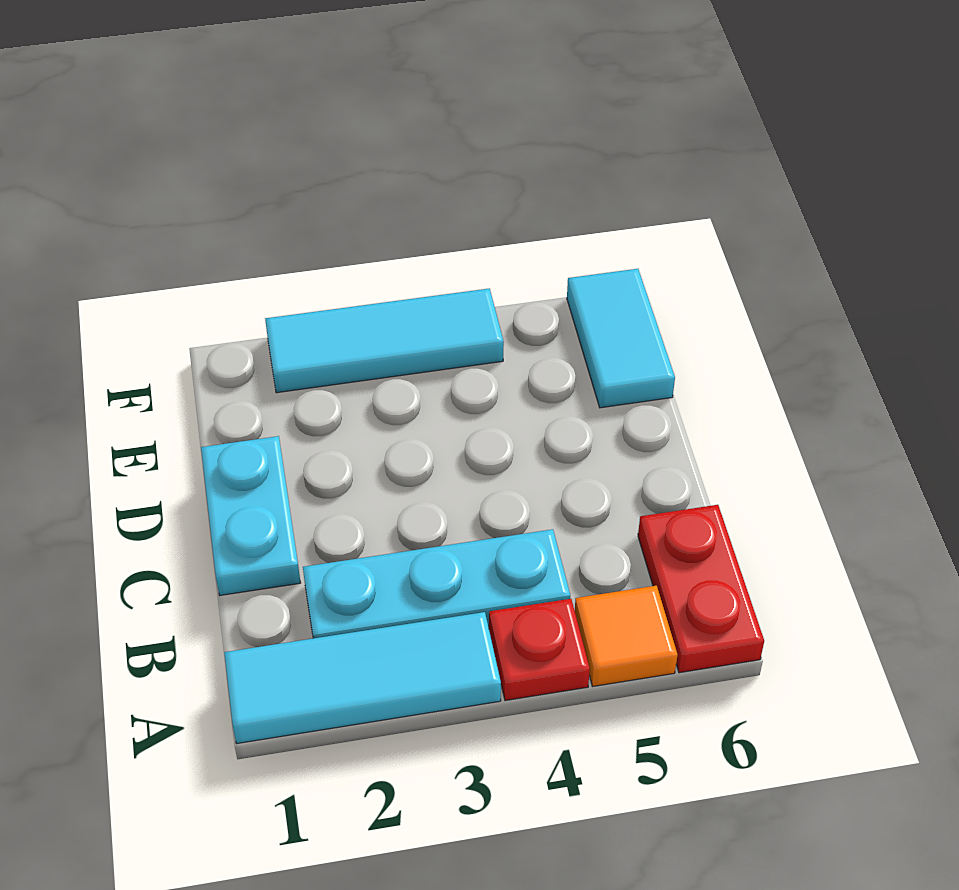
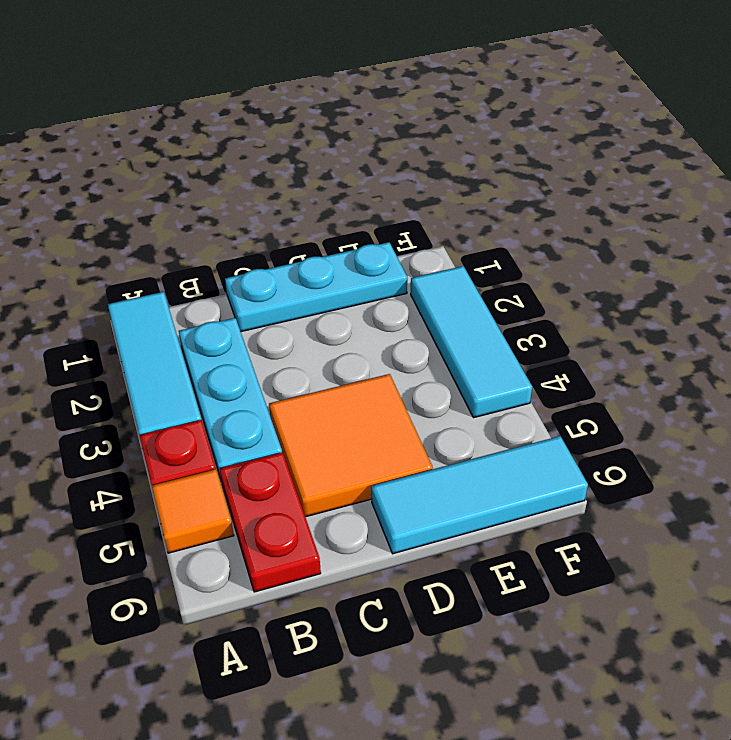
red 1x2 plate [638,505,764,673] -> red 1x2 plate turned to [220,452,321,592]
cyan 1x2 plate [201,436,301,595] -> cyan 1x3 plate [225,242,407,332]
none -> orange 2x2 tile [269,374,433,517]
cyan 1x2 tile [567,269,675,408] -> cyan 1x3 tile [371,436,588,554]

